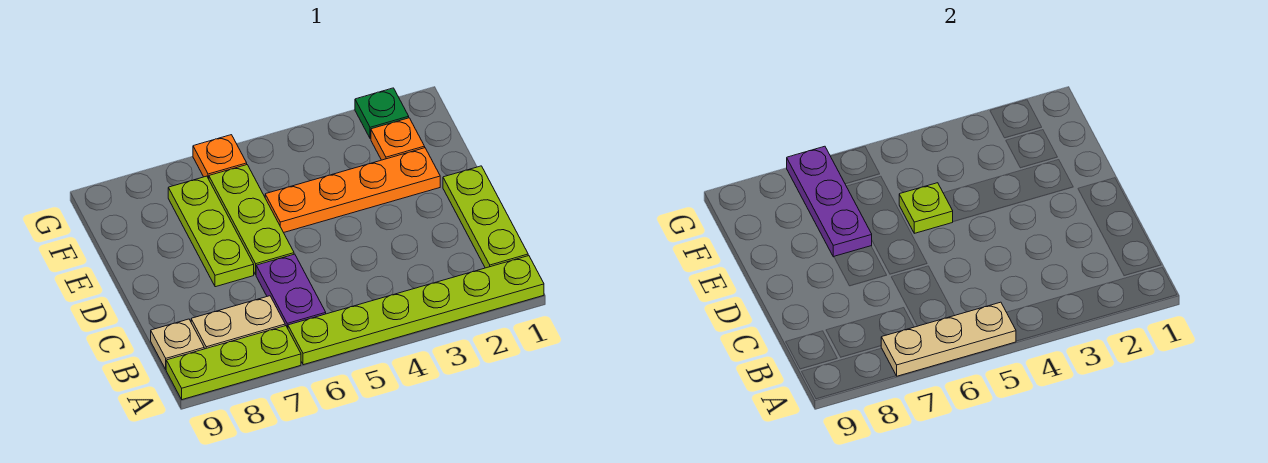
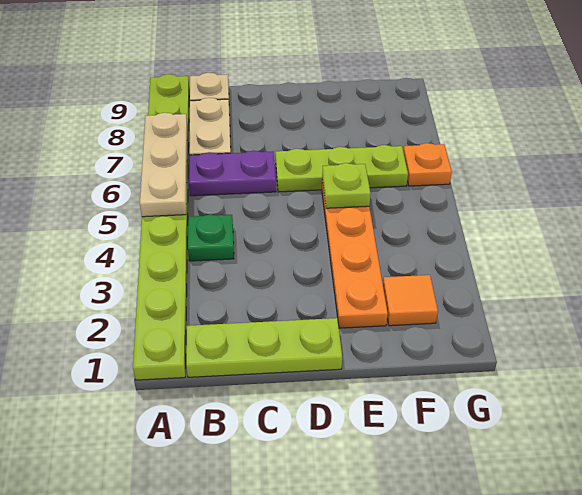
lime 1x3 plate [168,176,254,287] -> none
purple 1x3 plate [787,146,872,257] -> none
orange 1x1 plate [371,118,425,160] -> orange 1x1 tile [383,275,438,326]
green 1x1 plate [355,88,409,139] -> green 1x1 plate moved to [188,214,234,261]

